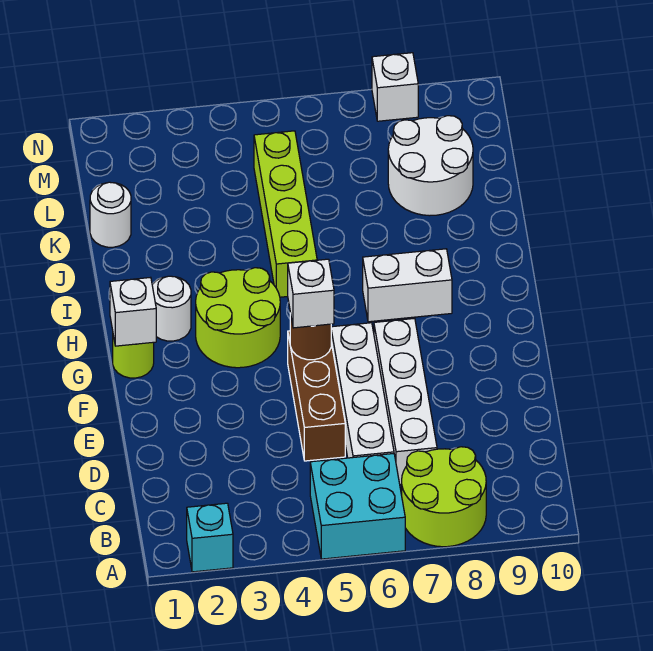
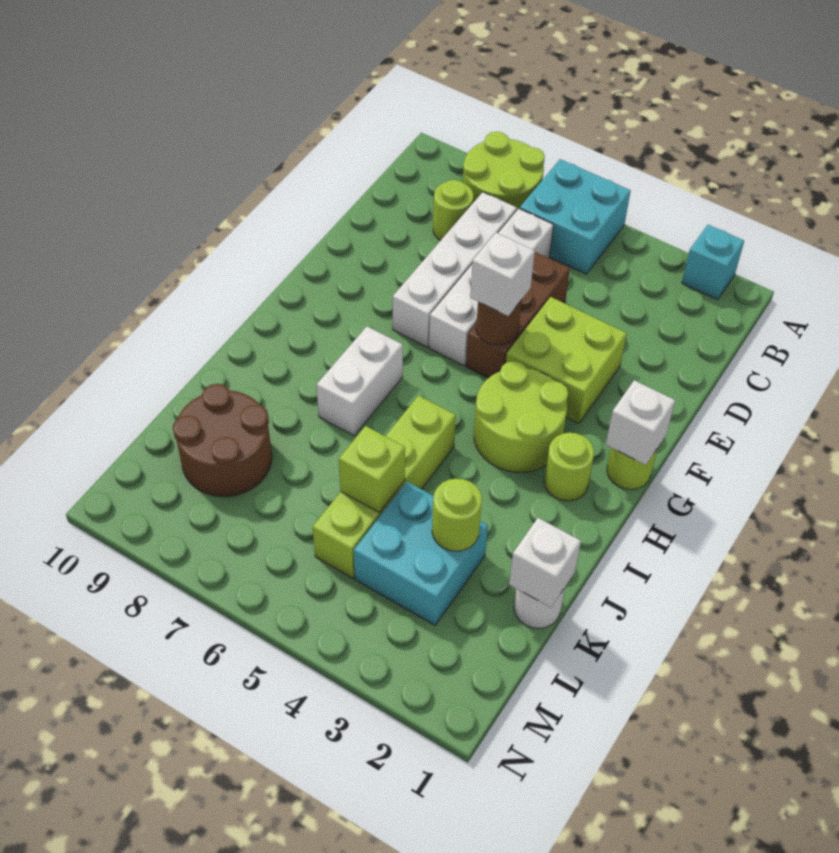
none -> lime 1x1 round brick [433,180,474,241]
none -> lime 2x2 brick [506,297,627,424]
white 1x1 round brick [152,276,191,341] -> lime 1x1 round brick [544,433,594,501]
white 1x2 brick [363,249,452,322] -> white 1x2 brick turned to [317,327,403,436]
none -> cyan 2x2 brick [354,482,488,625]
none -> lime 1x1 round brick [432,479,482,551]
none -> lime 1x1 brick [339,426,405,513]
white 2x2 round brick [388,116,473,216] -> brown 2x2 round brick [173,384,272,497]
white 1x1 brick [372,53,418,121] -> white 1x1 brick moved to [509,518,581,607]

